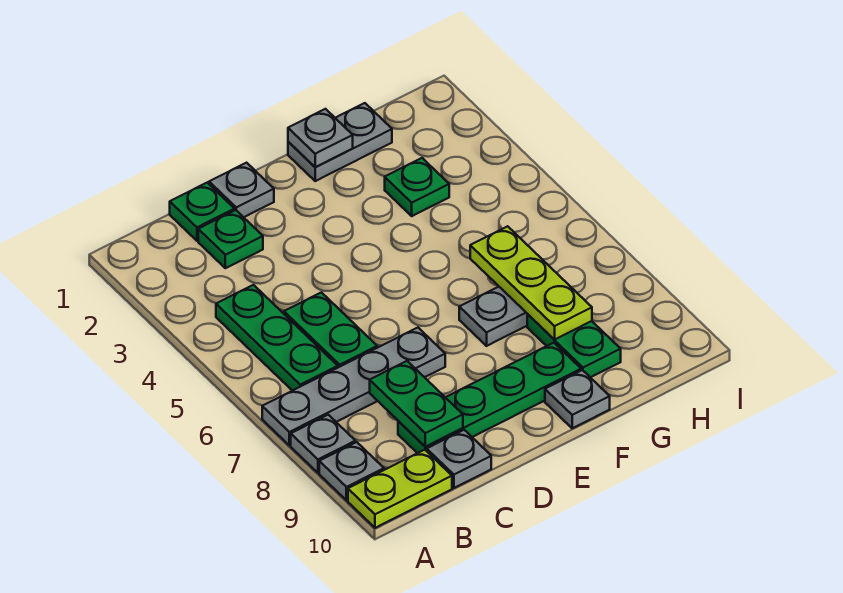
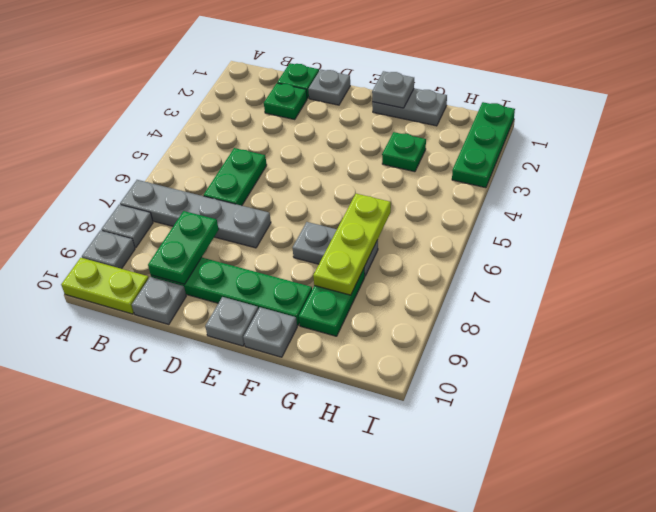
green 1x3 plate [216,285,338,391] -> green 1x3 plate moved to [452,102,515,188]
none -> grey 1x1 plate [205,297,258,346]

